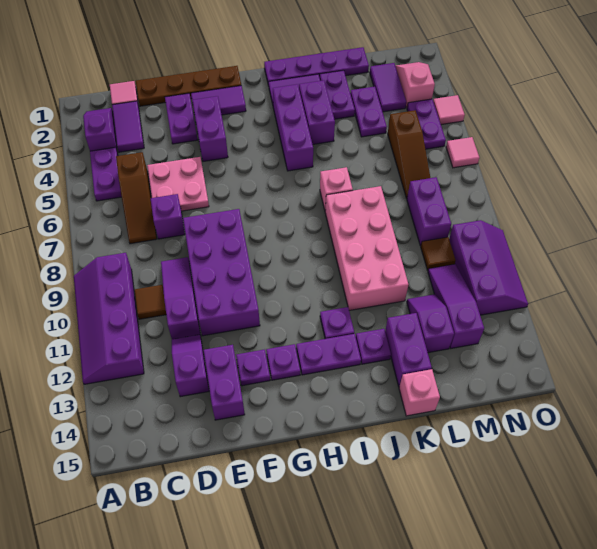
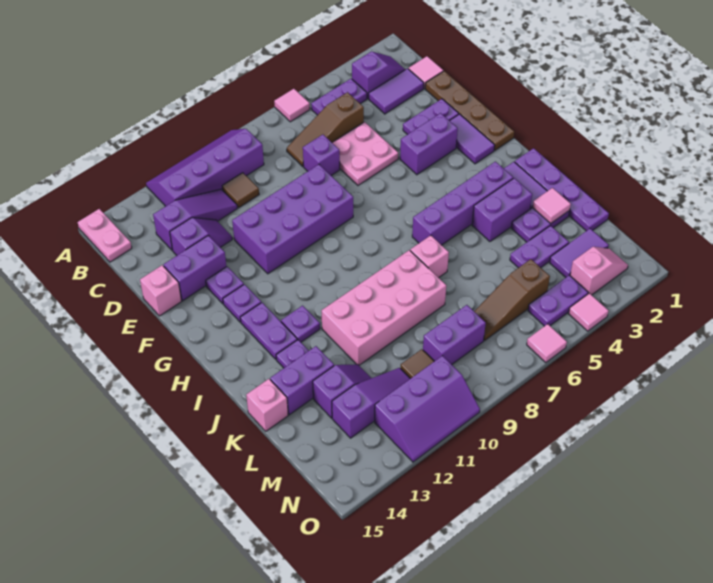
none -> pink 1x1 tile [274,89,310,122]
none -> pink 1x2 plate [78,209,132,262]
purple 1x3 slope [161,257,200,339] -> purple 1x3 slope moved to [153,189,238,250]
none -> pink 1x1 brick [140,265,182,316]
purple 1x3 brick [273,84,313,171] -> purple 1x4 brick [412,162,513,245]
none -> pink 1x1 tile [532,188,571,224]

